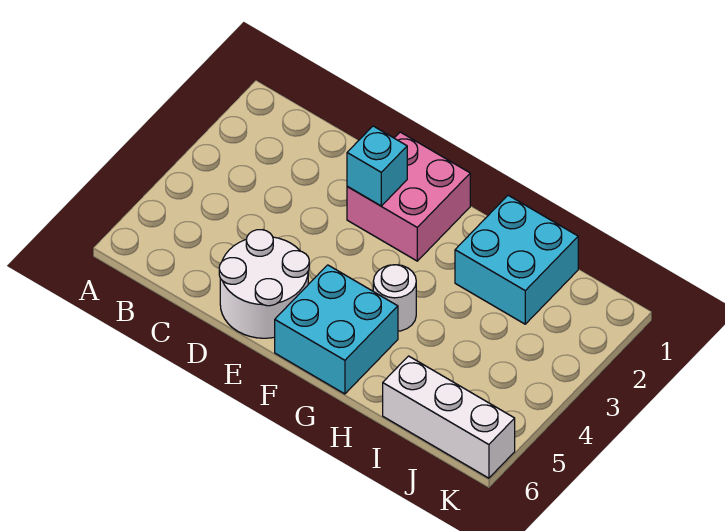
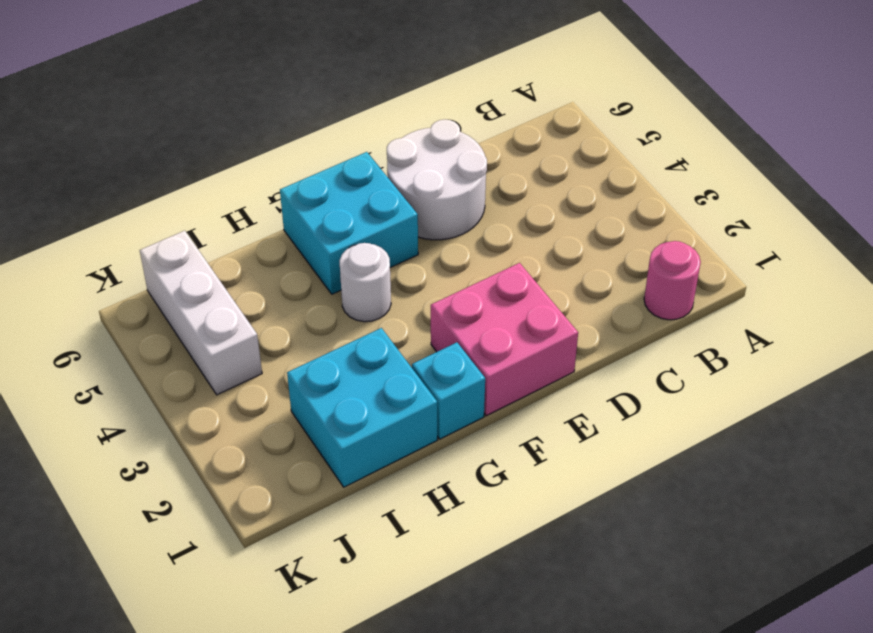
none -> pink 1x1 round brick [644,241,701,320]
cyan 1x1 brick [347,126,407,206] -> cyan 1x1 brick moved to [412,342,485,439]
white 1x3 brick [383,356,515,478] -> white 1x3 brick turned to [140,231,262,395]

